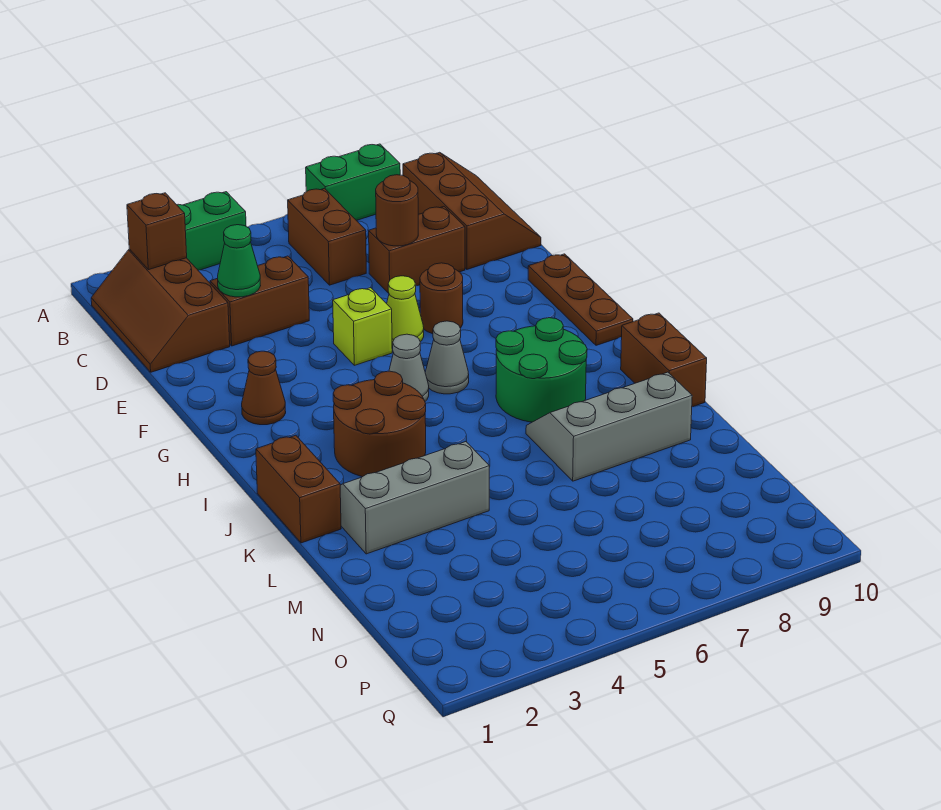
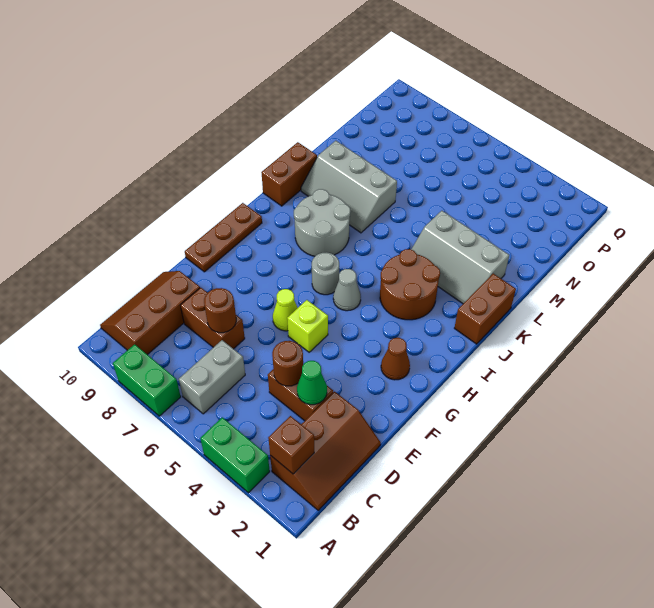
brown 1x2 brick [288,188,366,285] -> grey 1x2 brick [179,340,245,414]
brown 1x1 round brick [420,263,463,334] -> brown 1x1 round brick moved to [272,341,303,386]
grey 1x1 cone [425,321,469,394] -> grey 1x1 round brick [312,252,339,295]
green 2x2 round brick [496,318,587,422] -> grey 2x2 round brick [294,189,350,256]

